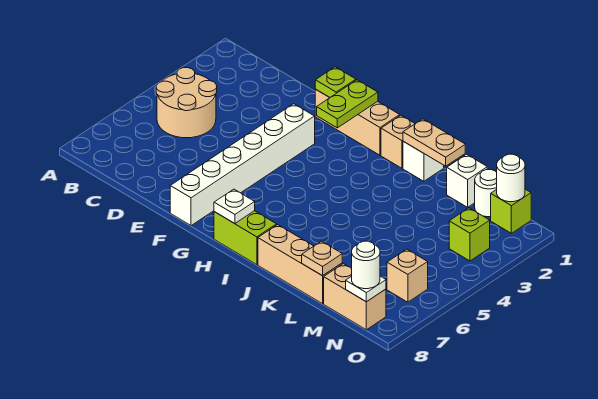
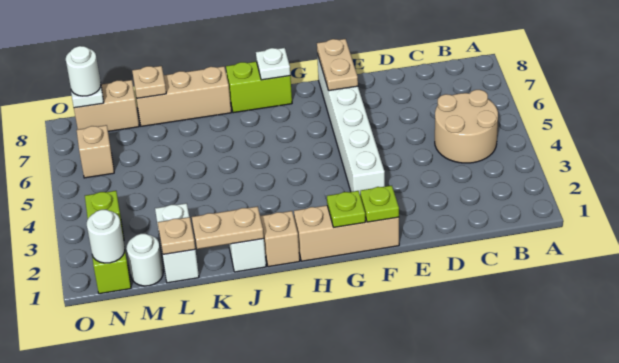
none -> tan 1x2 plate [317,39,358,91]
lime 1x2 plate [317,80,378,128] -> lime 1x1 plate [327,191,365,227]
white 1x1 brick [447,154,487,207] -> white 1x2 brick [155,203,199,283]
none -> tan 1x1 plate [157,217,195,254]

